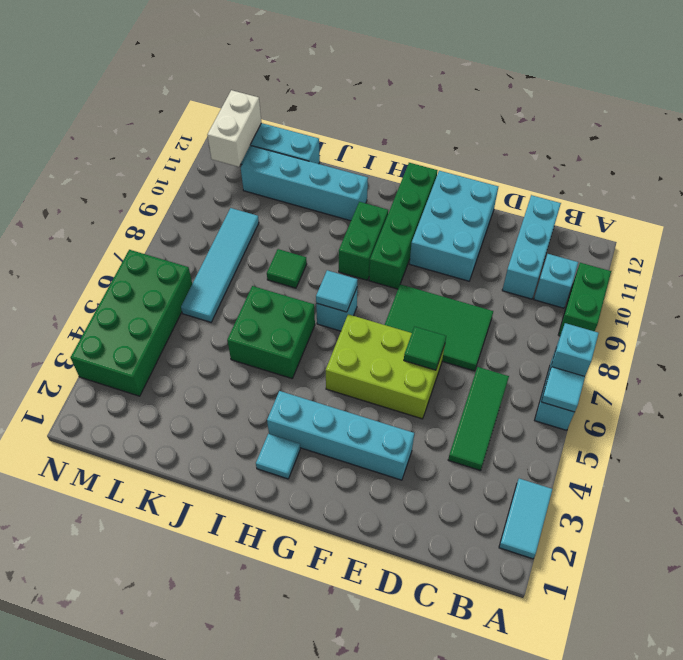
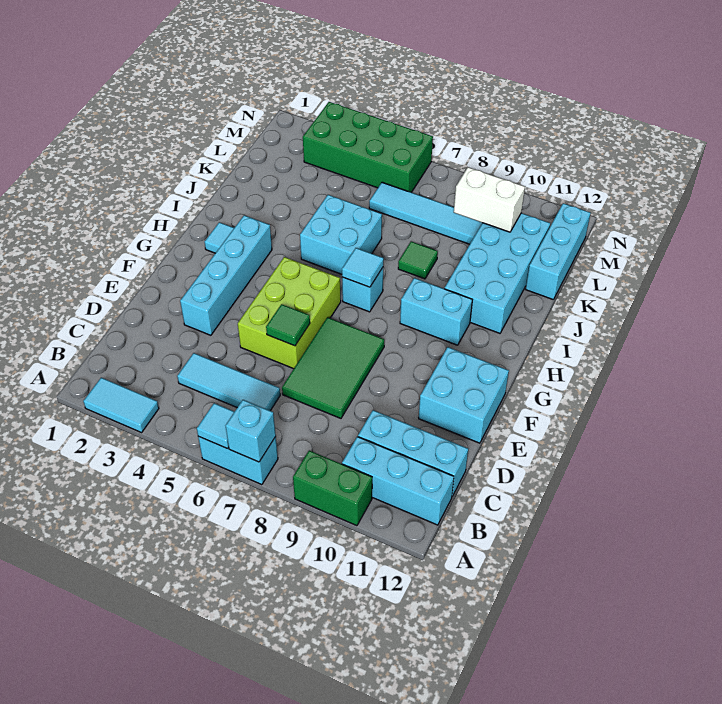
cyan 1x1 brick [534,254,578,308] -> cyan 1x3 brick [342,437,454,525]
green 1x3 tile [448,367,509,471] -> cyan 1x3 tile [177,353,280,411]
cyan 2x3 brick [409,171,498,281] -> cyan 2x2 brick [419,347,509,443]
green 1x4 brick [369,163,437,289] -> none
green 1x2 brick [339,202,388,280] -> cyan 1x2 brick [400,278,472,345]
green 2x2 brick [227,286,315,378] -> cyan 2x2 brick [300,195,382,274]
cyan 1x4 brick [241,146,368,221] -> cyan 2x4 brick [444,213,550,333]
white 1x2 brick [207,90,261,167] -> white 1x2 brick moved to [454,167,525,232]

